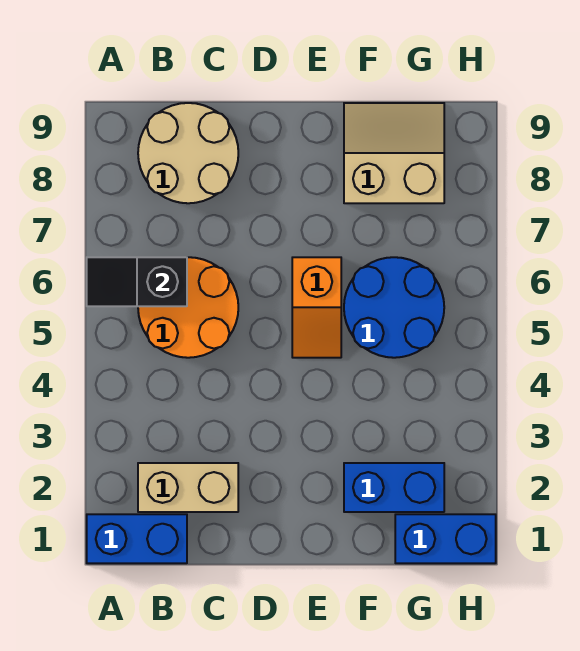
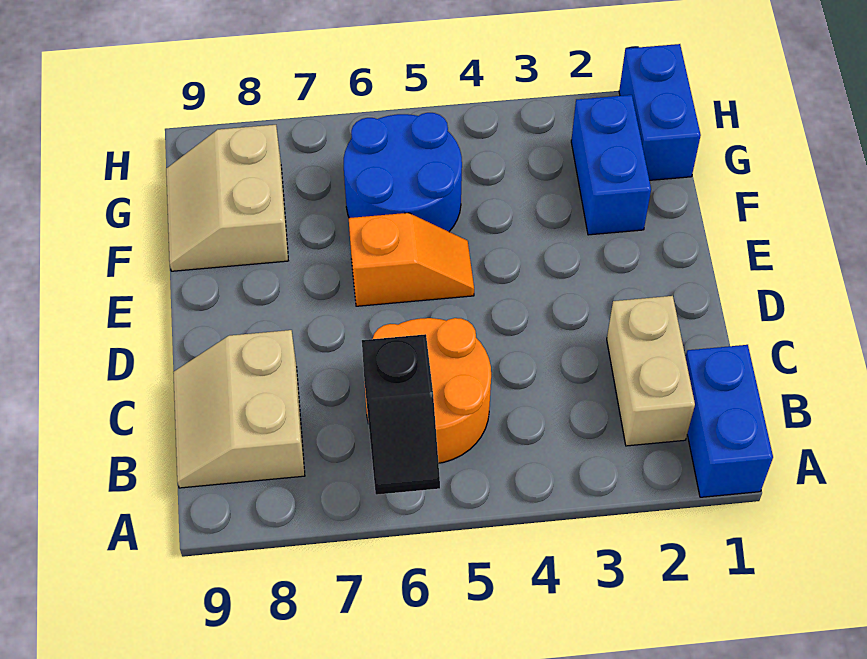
tan 2x2 round brick [138,103,238,203] -> tan 2x2 slope [173,330,305,488]

